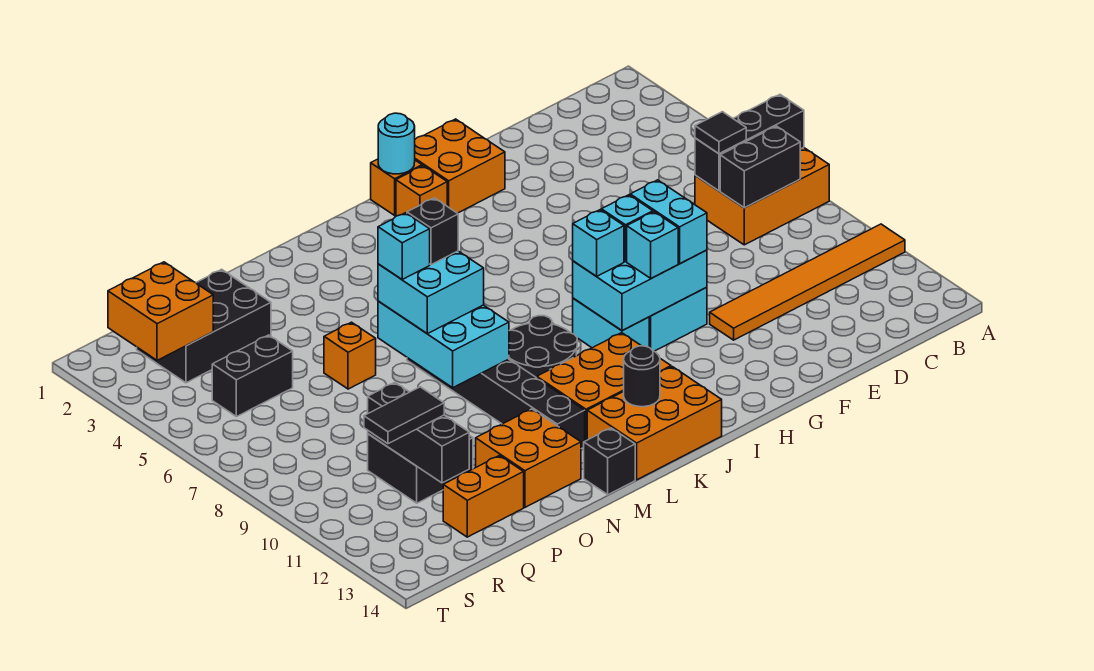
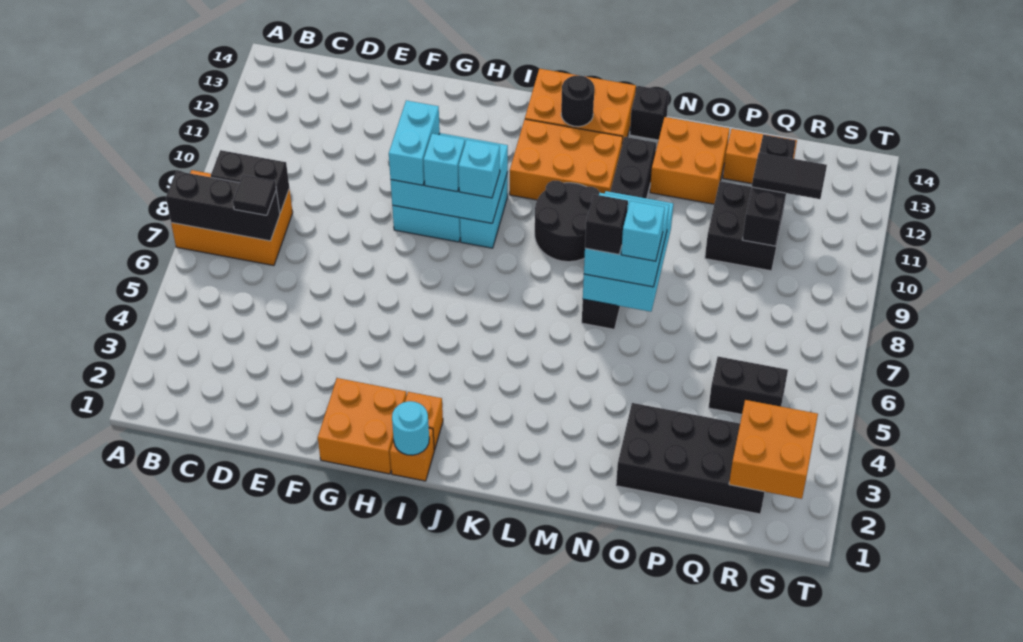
orange 1x6 tile [710,224,905,340] -> none
cyan 1x1 brick [627,212,678,278] -> none
orange 1x1 brick [324,322,376,389] -> none
black 2x3 brick [137,269,271,383] -> black 2x4 brick [616,403,765,514]

